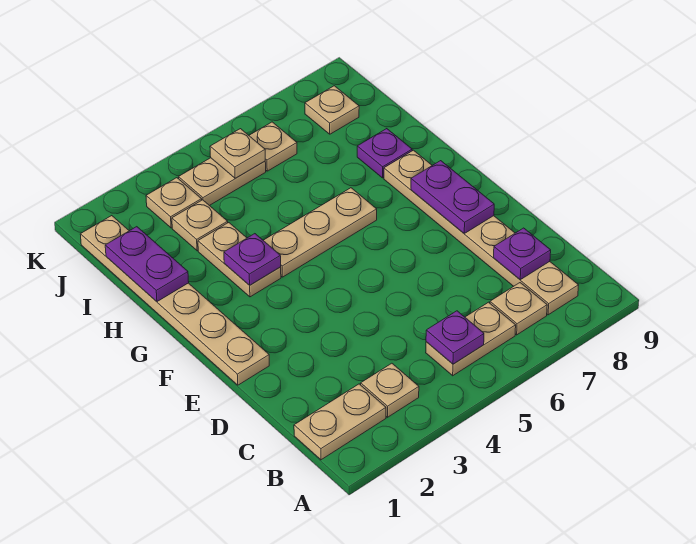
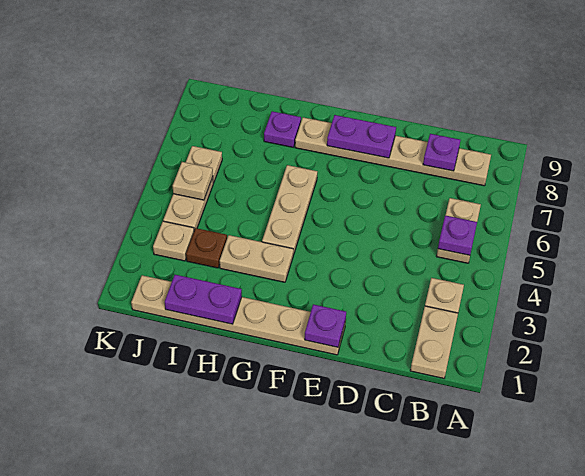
tan 1x1 plate [490,283,547,335] -> none
purple 1x1 plate [224,234,281,285] -> purple 1x1 plate moved to [305,304,346,347]
tan 1x1 plate [172,200,228,251] -> brown 1x1 plate [186,228,227,268]
tan 1x1 plate [305,86,359,134] -> none

